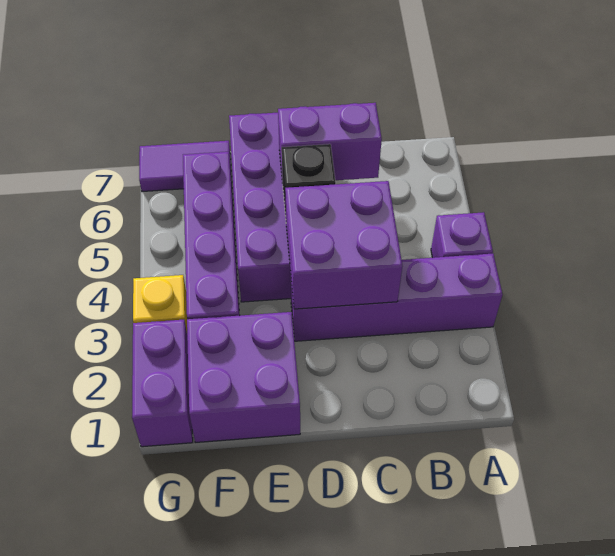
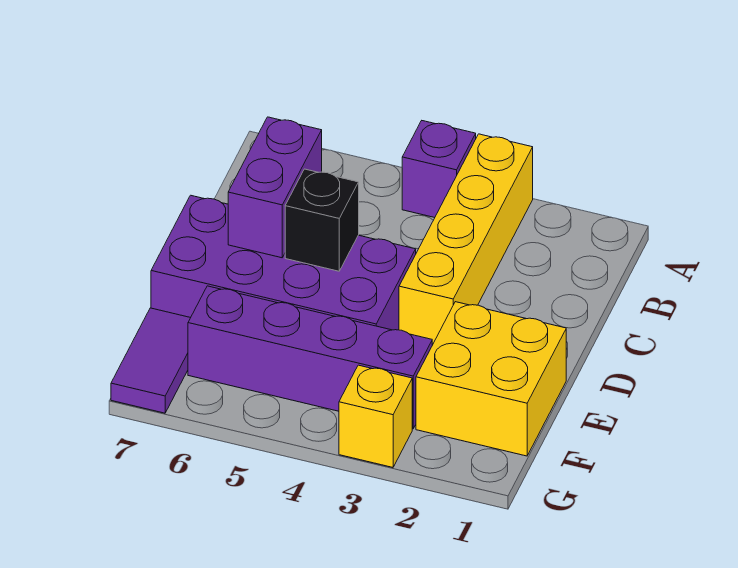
purple 1x4 brick [290,253,503,341] -> yellow 1x4 brick [399,134,533,345]
purple 2x2 brick [285,181,402,309] -> none
purple 2x2 brick [187,312,300,442] -> yellow 2x2 brick [416,302,566,456]
purple 1x2 brick [132,320,193,447] -> none

